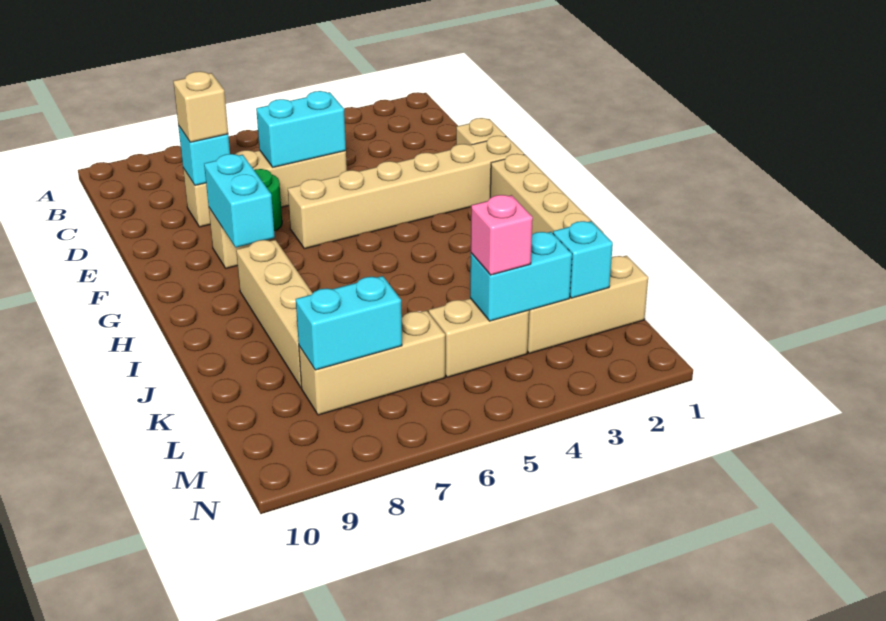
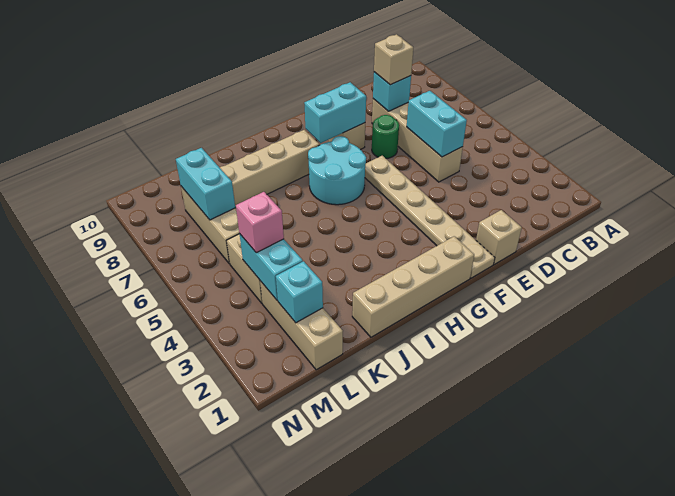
tan 1x6 brick [288,136,524,249] -> tan 1x6 plate [365,156,495,278]
none -> cyan 2x2 round brick [308,136,366,205]

